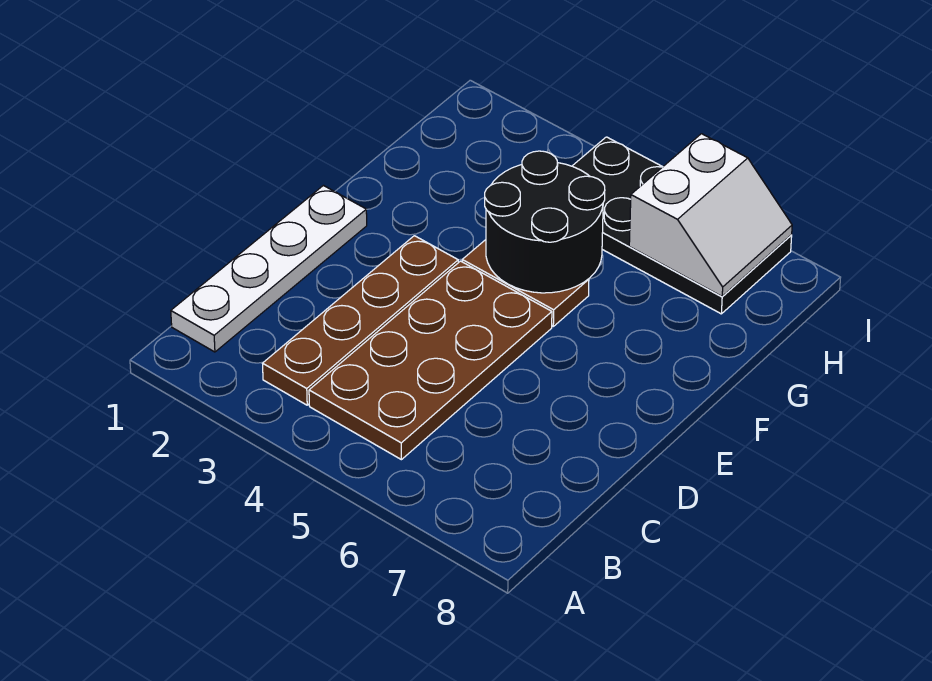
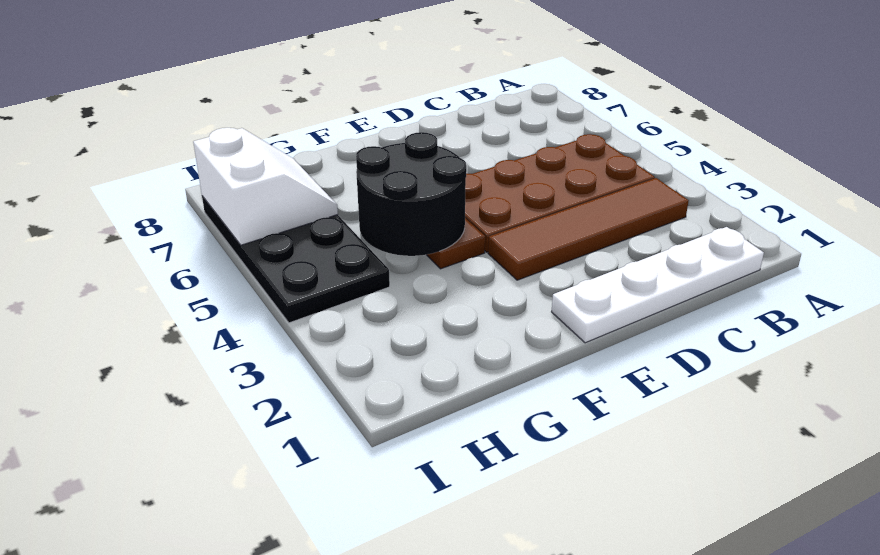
brown 1x4 plate [263,236,458,405] -> brown 1x4 tile [488,178,689,280]
white 2x2 slope [629,134,792,297] -> white 2x2 slope turned to [193,128,338,245]

